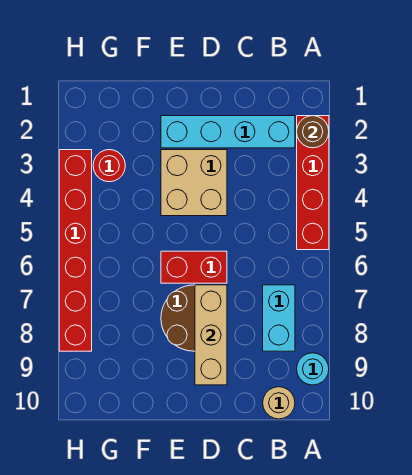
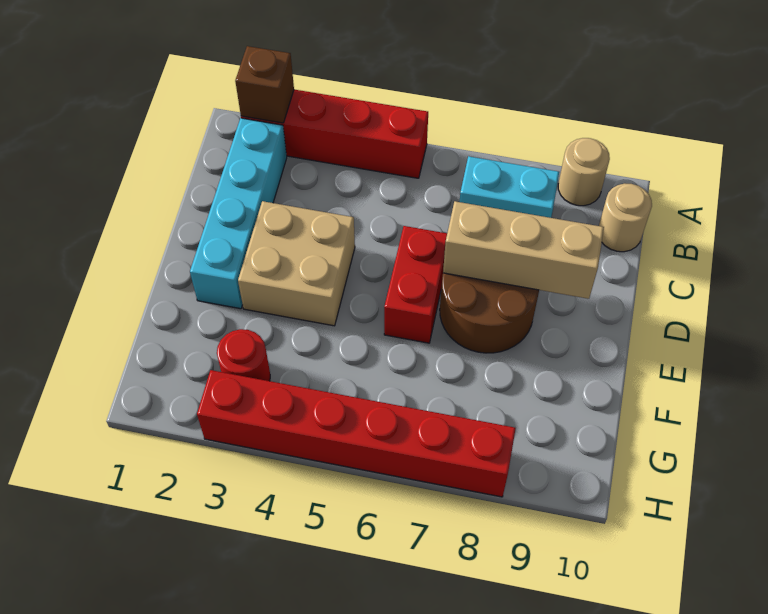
brown 1x1 round brick [297,116,329,148] -> brown 1x1 brick [235,46,294,123]
cyan 1x1 round brick [297,353,329,385] -> tan 1x1 round brick [558,138,610,206]

